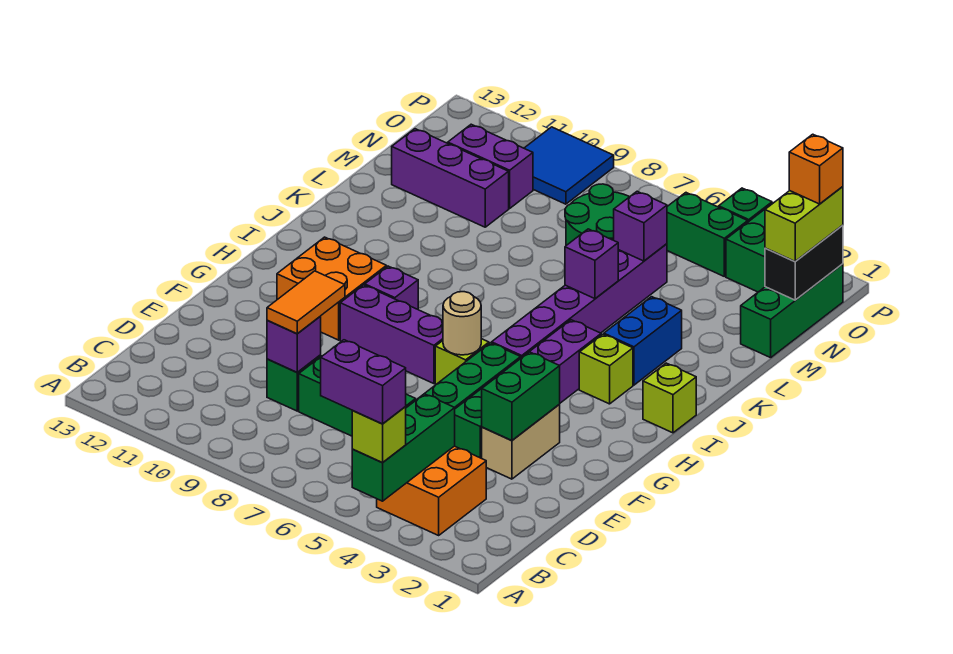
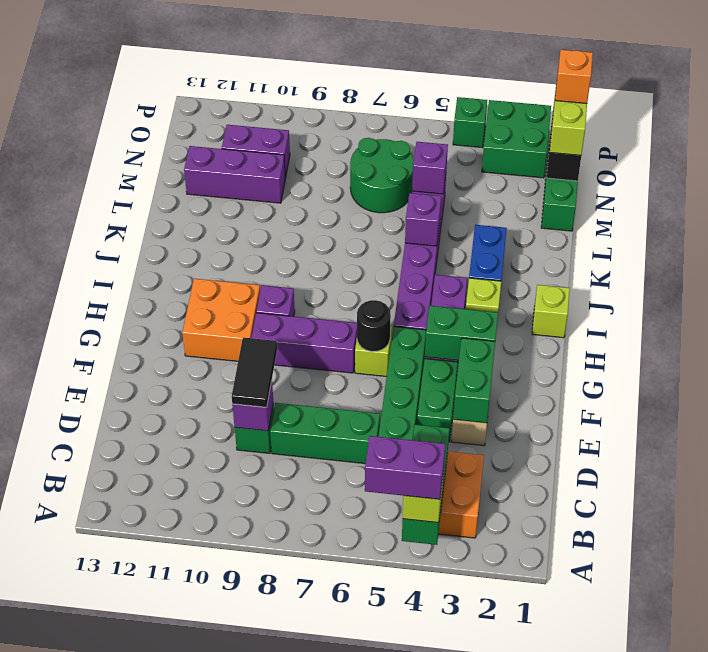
orange 1x2 tile [267,271,345,334] -> black 1x2 tile [232,338,277,407]
tan 1x1 round brick [443,292,481,355] -> black 1x1 round brick [357,300,391,352]
green 1x2 brick [667,193,748,276] -> green 1x2 brick moved to [425,306,498,360]
blue 2x2 tile [524,127,614,204] -> none

